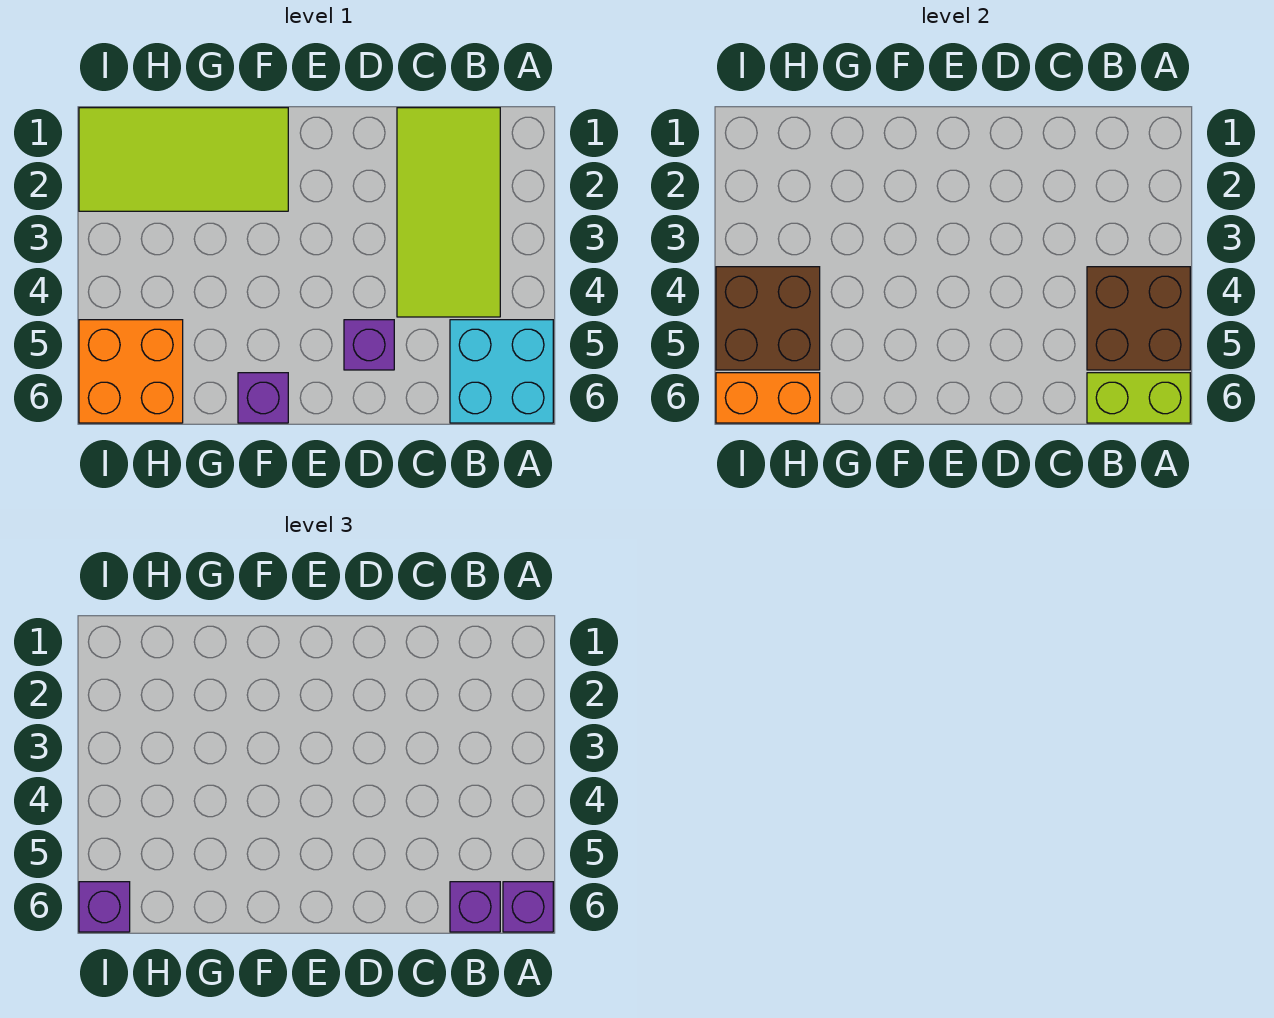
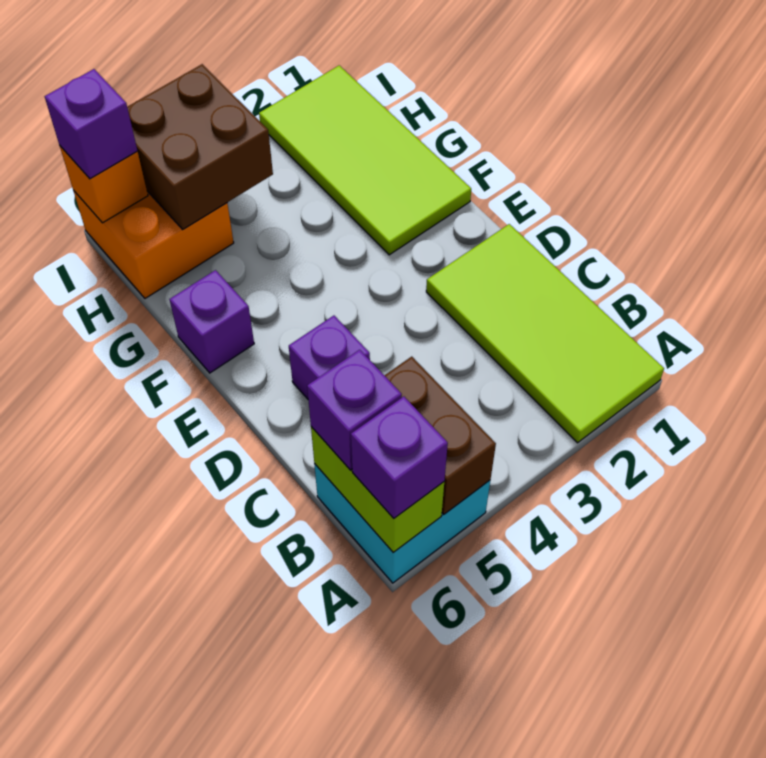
brown 2x2 brick [1087,267,1190,370] -> brown 1x2 brick [384,357,496,514]
lime 2x4 tile [397,108,500,317] -> lime 2x4 tile turned to [426,224,664,443]
orange 1x2 brick [716,373,820,423] -> orange 1x1 brick [60,146,148,223]

